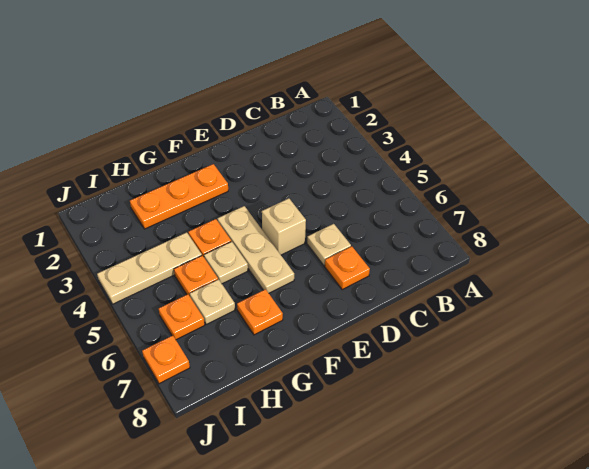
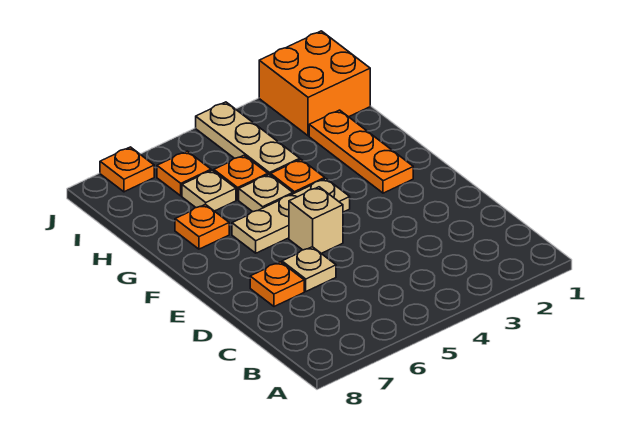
none -> orange 2x2 brick [259,31,370,136]

